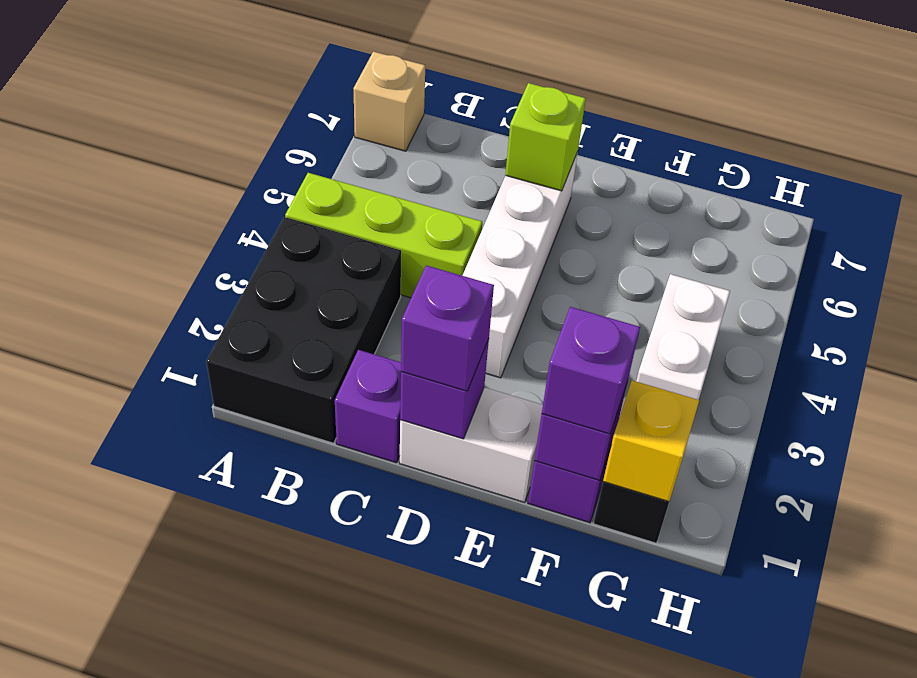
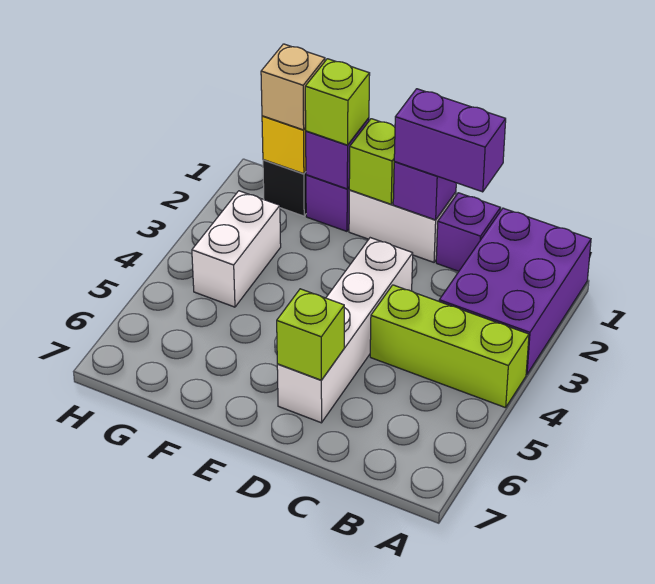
black 2x3 brick [206,217,401,443] -> purple 2x3 brick [439,208,591,374]
tan 1x1 brick [353,52,425,151] -> tan 1x1 brick moved to [261,44,325,130]
purple 1x1 brick [401,265,494,391] -> purple 1x2 brick [394,89,506,192]
none -> lime 1x1 brick [349,119,395,204]
purple 1x1 brick [542,307,640,434] -> lime 1x1 brick [305,59,370,145]

